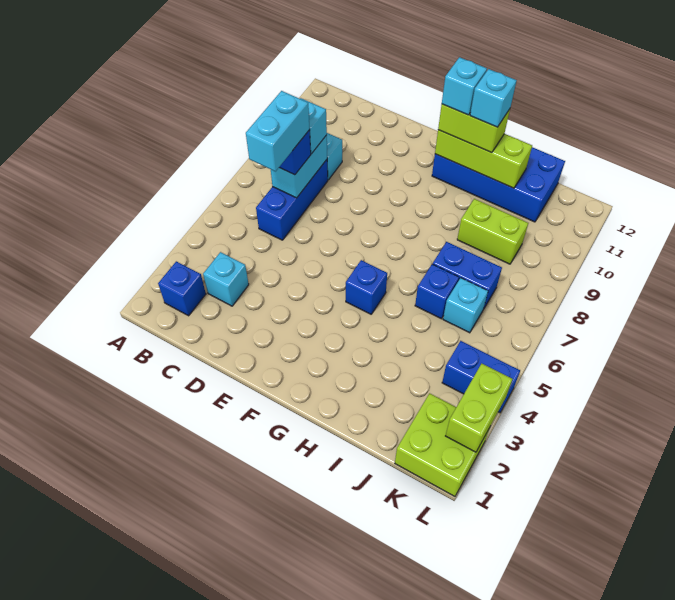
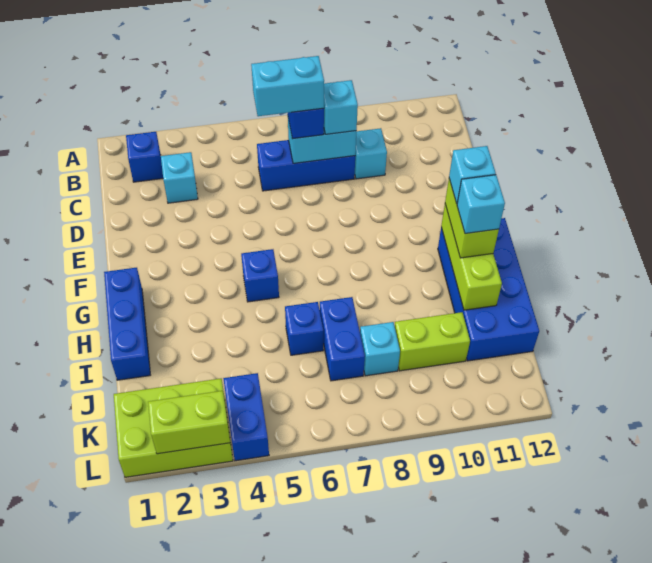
none -> blue 1x3 brick [104,268,150,380]
lime 1x2 brick [457,199,528,264] -> lime 1x2 brick turned to [395,312,470,371]
cyan 1x1 brick [443,278,488,333] -> cyan 1x1 brick moved to [360,322,400,376]
lime 2x2 brick [395,393,490,496] -> lime 2x3 brick [114,379,233,477]

